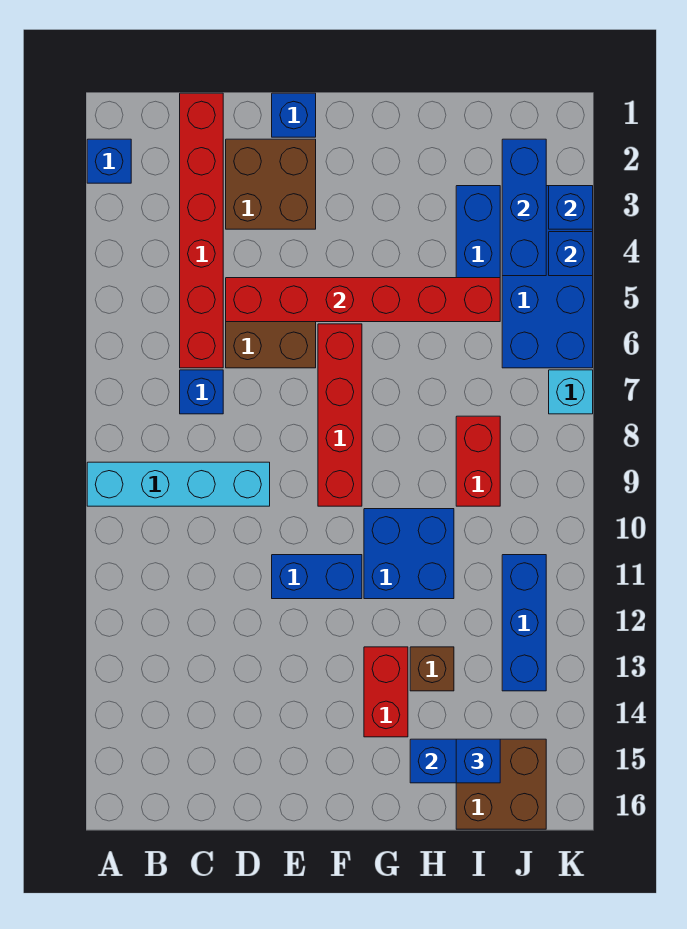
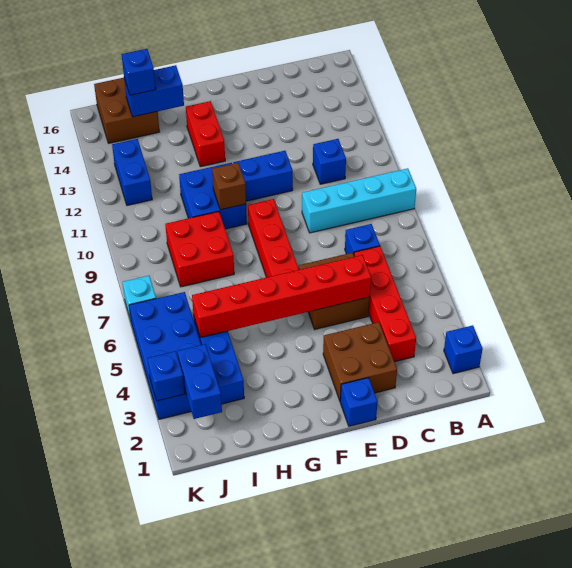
red 1x6 brick [180,93,223,368] -> red 1x4 brick [354,246,416,362]
brown 1x1 brick [410,647,454,691] -> brown 1x1 brick moved to [212,163,246,210]
red 1x2 brick [456,416,500,506] -> red 2x2 brick [165,212,234,287]
blue 1x3 brick [502,139,546,276] -> blue 1x2 brick [177,344,222,419]
blue 1x3 brick [502,555,546,691] -> blue 1x2 brick [112,139,152,205]
blue 1x1 brick [549,232,593,276] -> blue 1x1 brick moved to [313,139,346,184]

